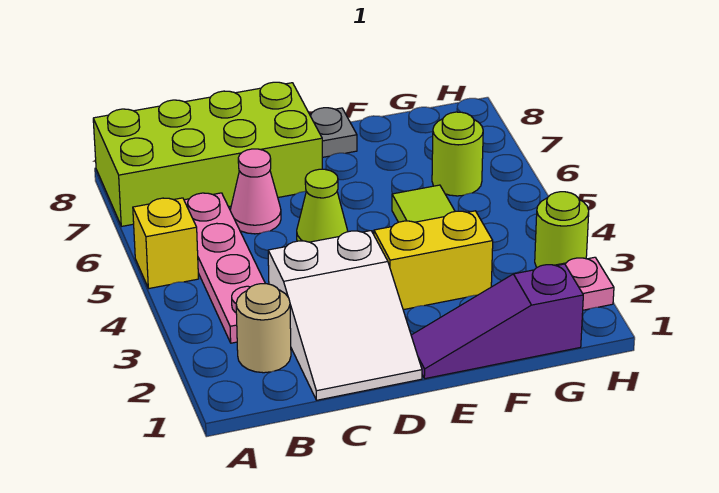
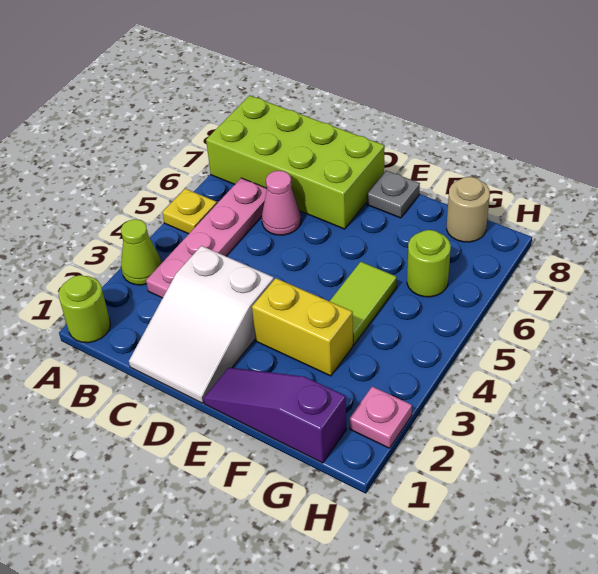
yellow 1x1 brick [133,198,199,288] -> yellow 1x1 plate [162,189,217,234]
tan 1x1 round brick [236,284,291,373] -> tan 1x1 round brick moved to [447,177,490,242]
lime 1x1 cone [297,169,348,242] -> lime 1x1 cone moved to [121,219,161,285]
lime 1x1 round brick [535,192,589,267] -> lime 1x1 round brick moved to [59,275,111,343]

